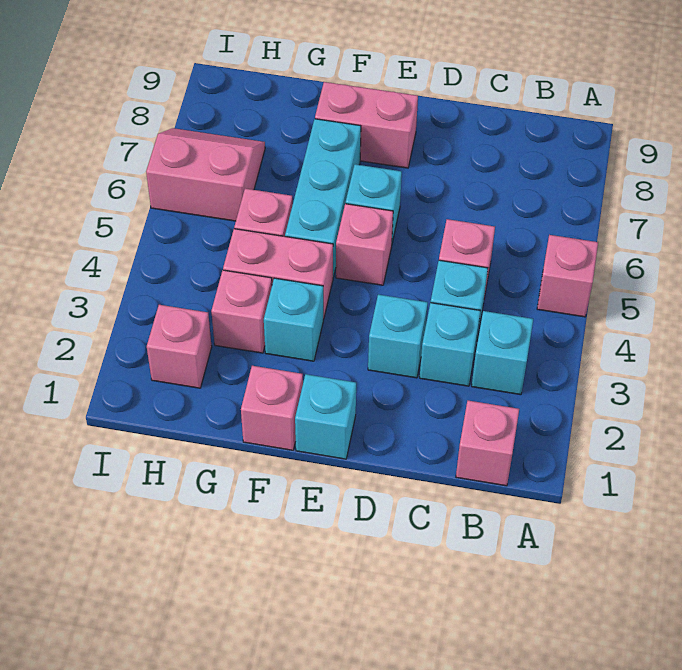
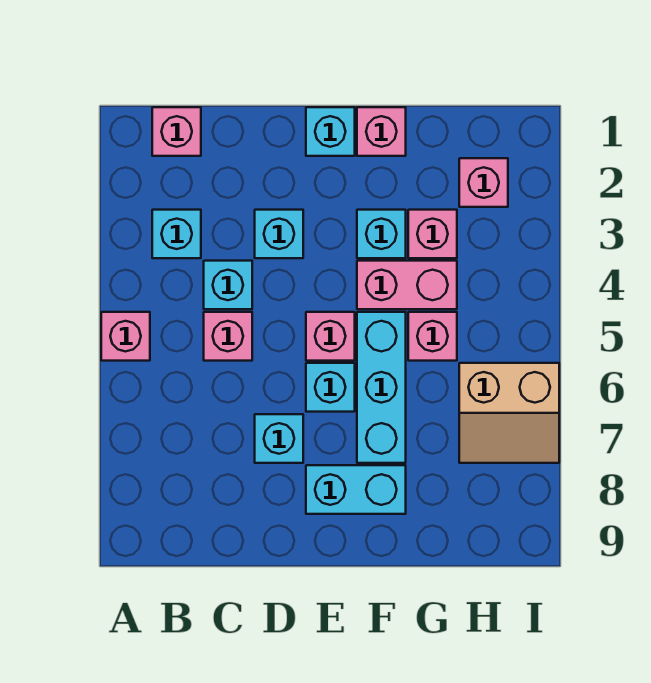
cyan 1x1 brick [420,303,480,386] -> cyan 1x1 brick moved to [255,414,303,463]
pink 1x2 brick [315,82,418,168] -> cyan 1x2 brick [306,465,406,514]
pink 2x2 slope [146,128,265,221] -> tan 2x2 slope [459,363,559,463]

